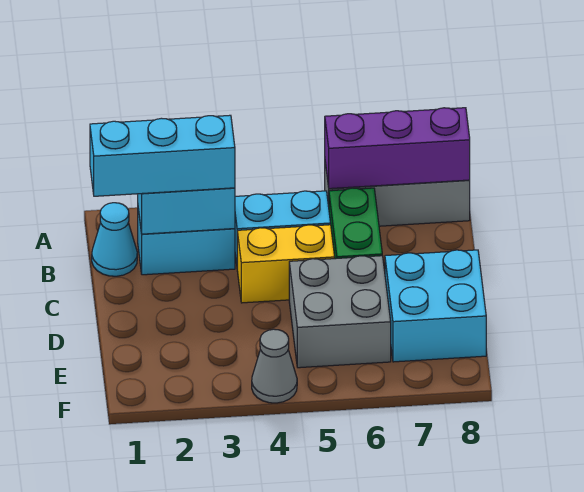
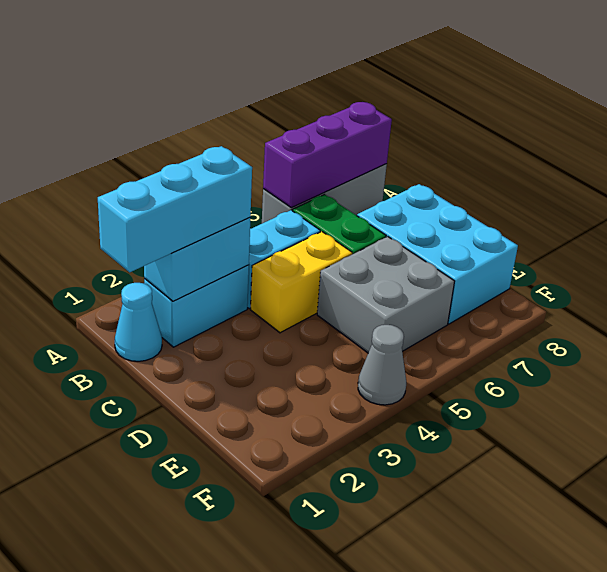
cyan 2x2 brick [385,250,486,362] -> cyan 2x3 brick [357,184,518,324]

